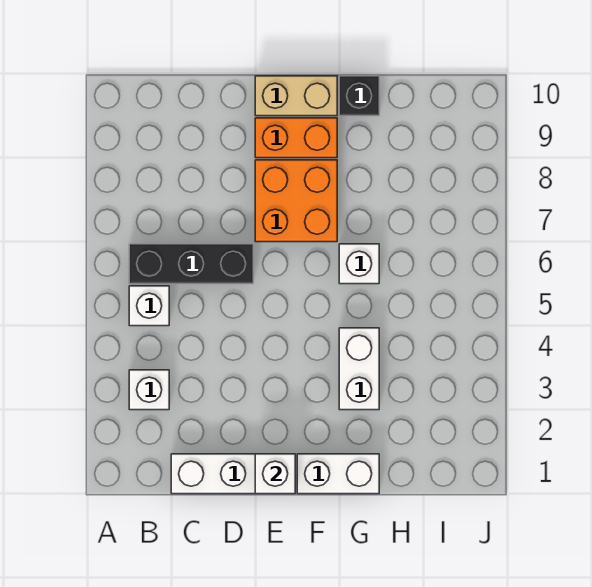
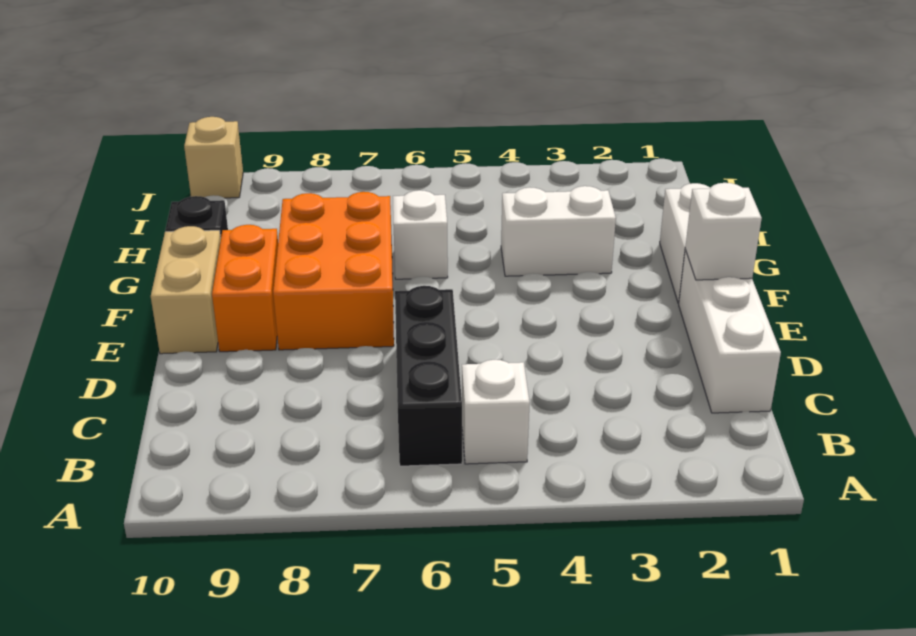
white 1x1 brick [129,370,169,410] -> none
orange 2x2 brick [255,160,337,242] -> orange 2x3 brick [273,192,394,350]
none -> tan 1x1 brick [184,117,243,198]

